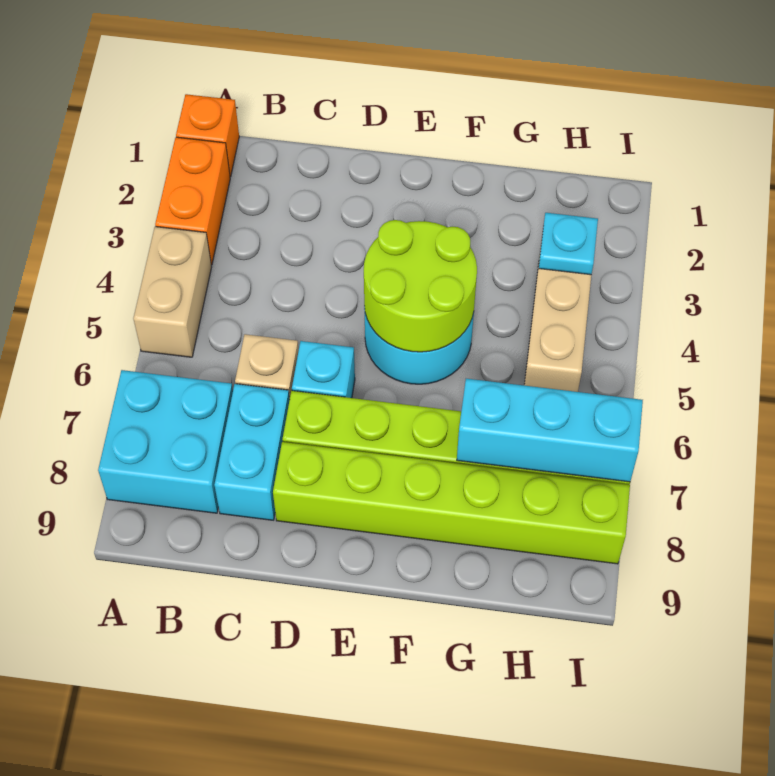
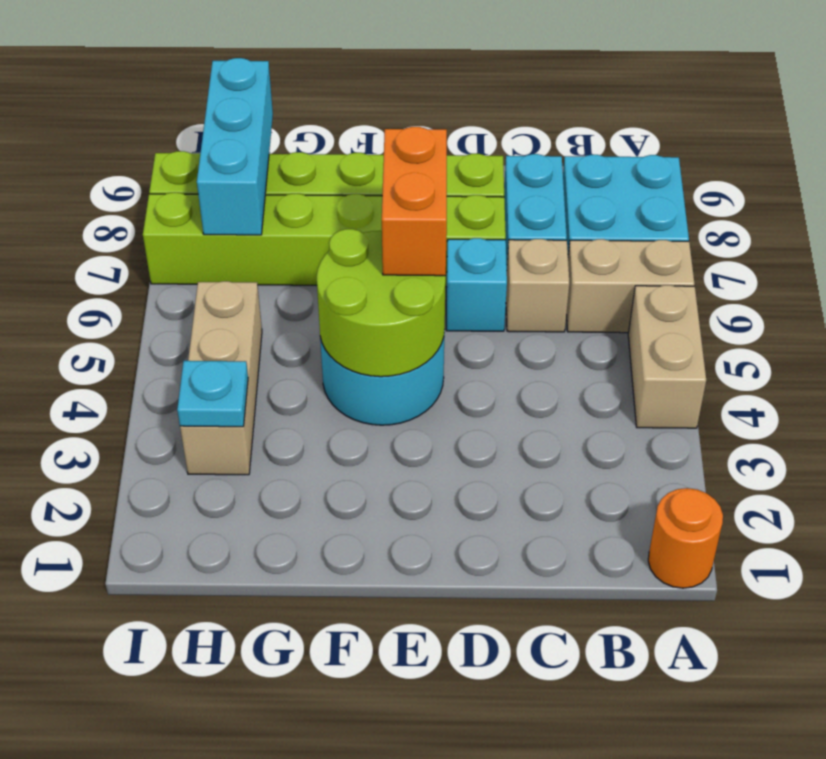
orange 1x1 brick [176,94,239,177] -> orange 1x1 round brick [648,488,723,588]
orange 1x2 brick [155,137,230,265] -> orange 1x2 brick moved to [382,127,447,276]
none -> tan 1x2 brick [566,239,695,333]
cyan 1x3 brick [457,379,643,482] -> cyan 1x3 brick turned to [197,58,273,235]

